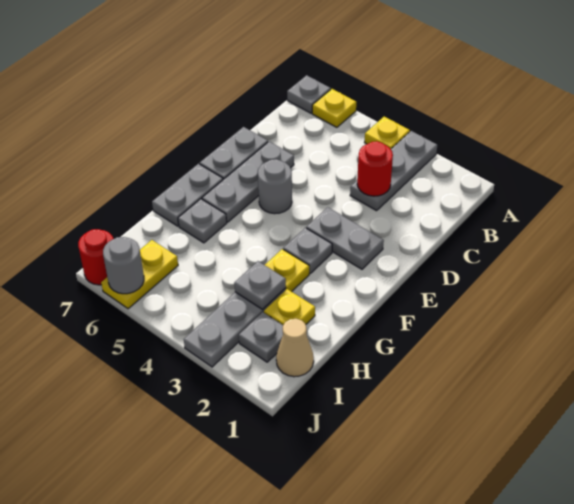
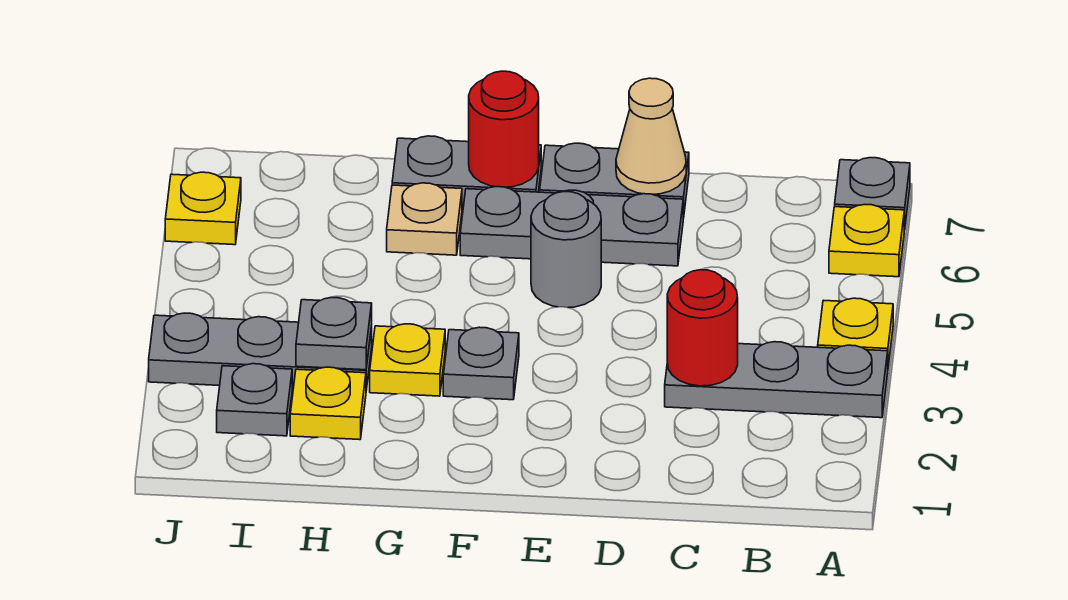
grey 1x2 plate [306,207,384,269] -> none
grey 1x1 plate [178,199,227,243] -> tan 1x1 plate [387,183,462,255]
tan 1x1 cone [276,319,314,377] -> tan 1x1 cone moved to [616,78,686,194]
yellow 1x2 plate [101,240,178,309] -> yellow 1x1 plate [165,172,241,245]
grey 1x1 round brick [103,237,144,294] -> none
red 1x1 round brick [78,229,113,285] -> red 1x1 round brick moved to [469,71,539,187]

